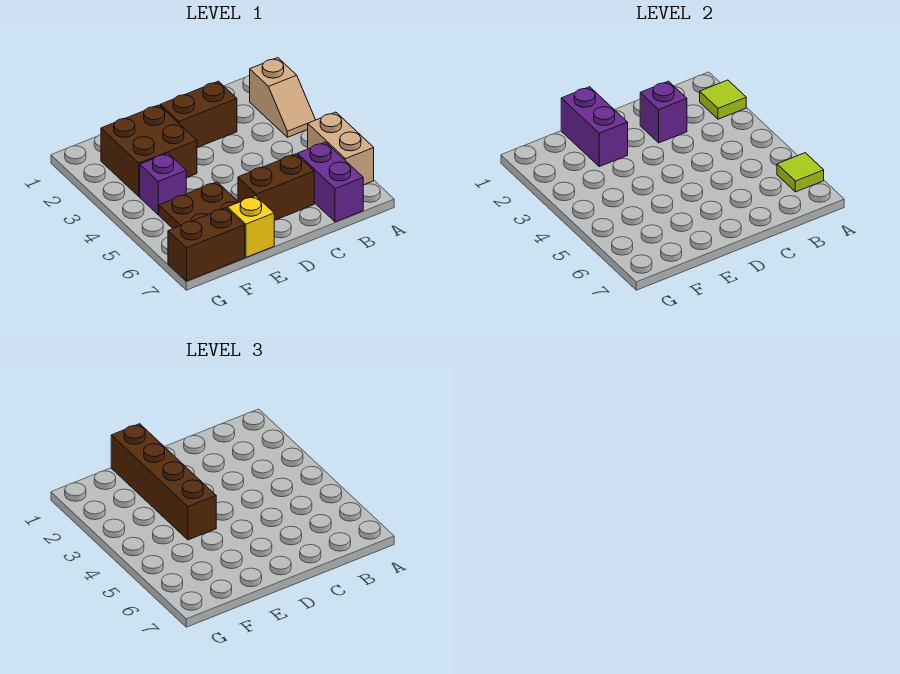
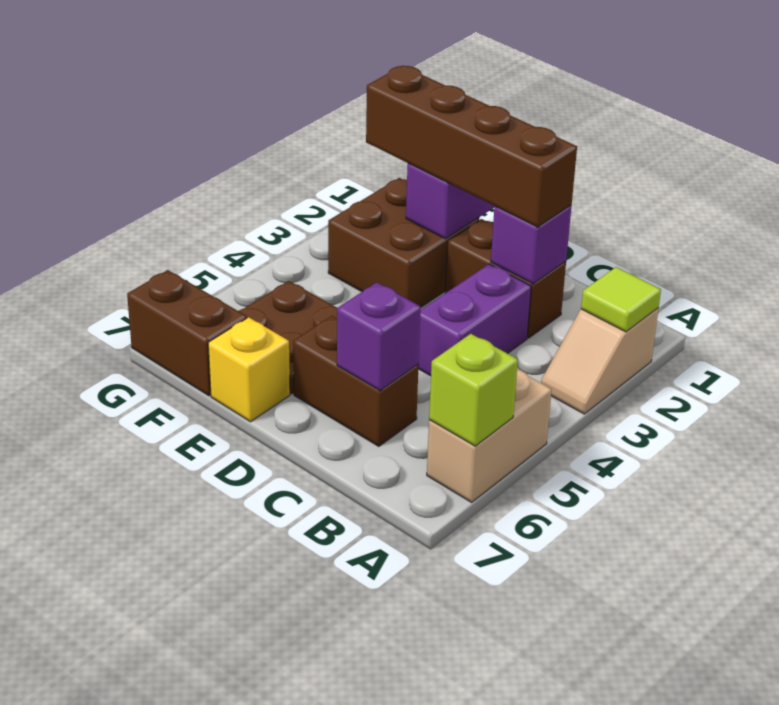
lime 1x1 tile [777,153,824,192] -> lime 1x1 brick [429,334,518,446]
purple 1x2 brick [297,142,363,222] -> purple 1x2 brick moved to [418,264,531,376]
brown 1x4 brick [111,424,216,540] -> brown 1x4 brick turned to [366,66,577,227]
purple 1x1 brick [140,153,186,215] -> purple 1x1 brick moved to [337,283,421,390]

